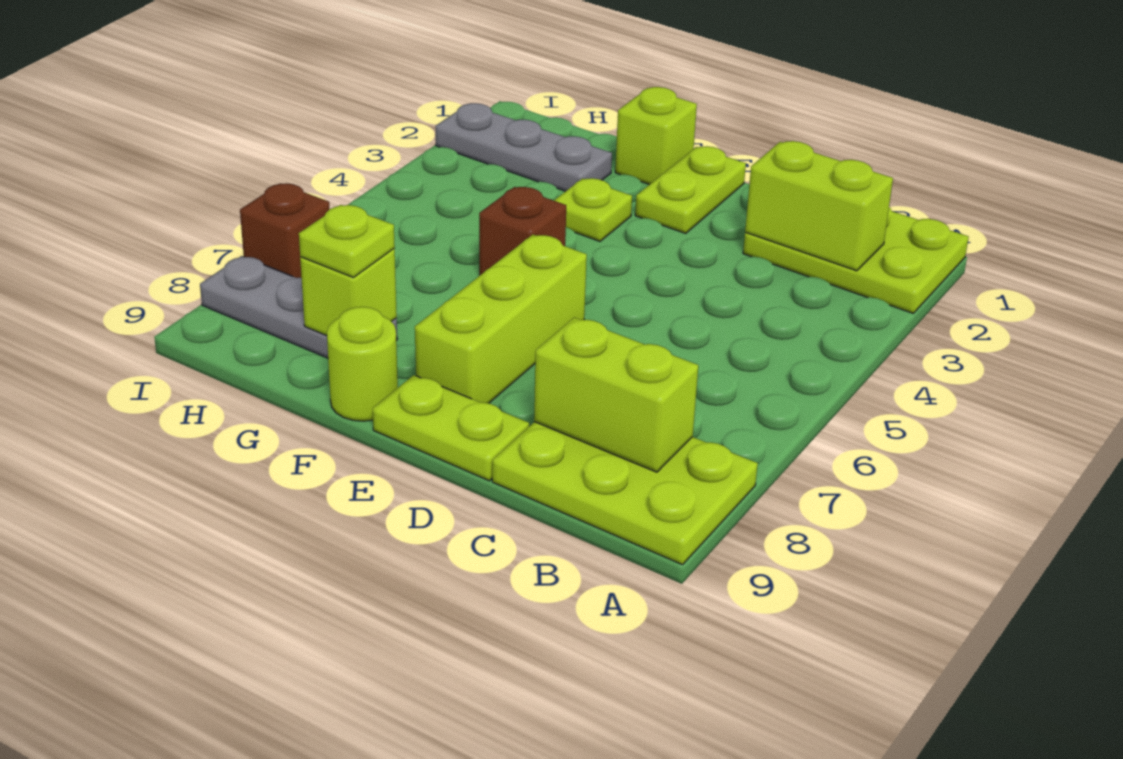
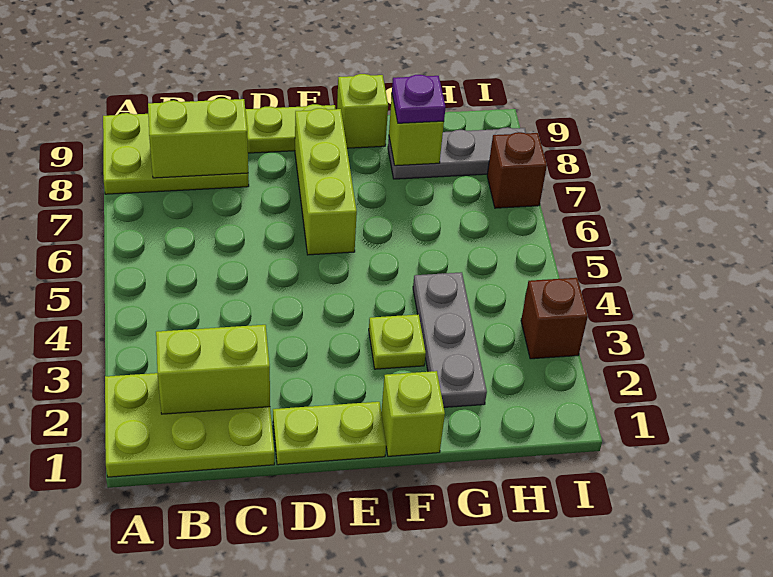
lime 1x2 plate [635,146,746,233] -> lime 1x2 plate turned to [273,402,386,465]
brown 1x1 brick [479,187,566,276] -> brown 1x1 brick moved to [521,278,588,359]
lime 1x1 round brick [327,307,398,421] -> lime 1x1 brick [337,74,388,148]
grey 1x3 plate [435,103,612,191] -> grey 1x3 plate turned to [413,272,487,407]
lime 1x1 plate [299,205,395,278] -> purple 1x1 plate [392,75,446,123]

